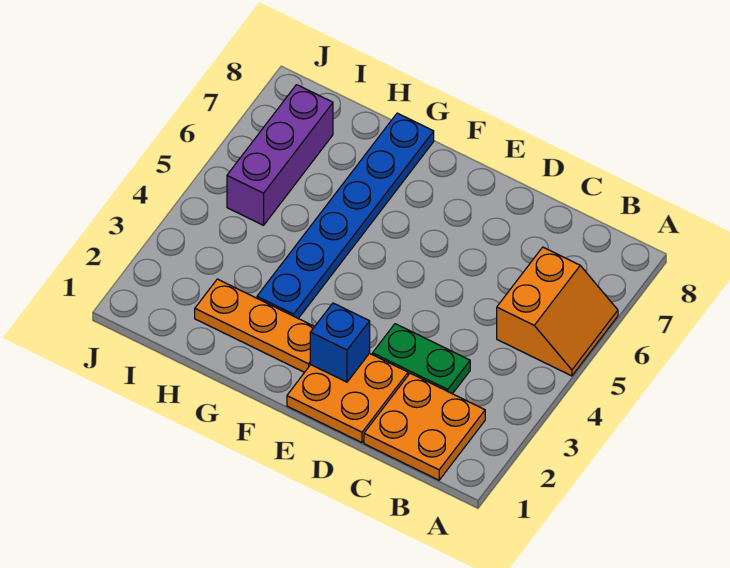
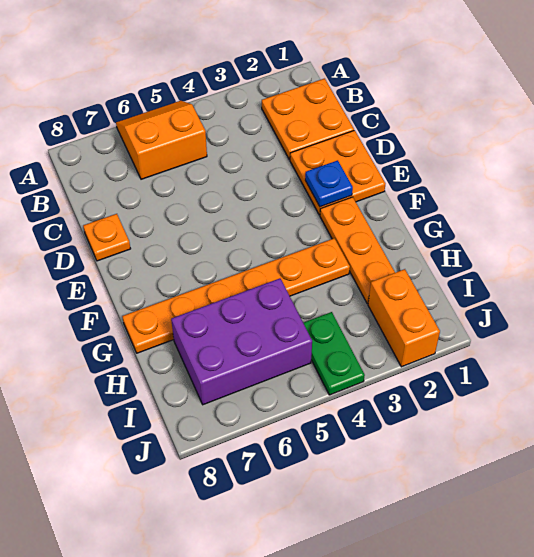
green 1x2 plate [373,324,470,394] -> green 1x2 plate moved to [304,312,365,395]
none -> orange 1x1 plate [83,214,131,261]
blue 1x1 brick [310,303,370,382] -> blue 1x1 plate [305,160,353,207]
blue 1x6 plate [257,113,434,318] -> orange 1x6 plate [122,238,350,353]
none -> orange 1x2 brick [368,269,440,367]
purple 1x3 brick [227,85,333,225] -> purple 2x3 brick [171,278,312,405]

